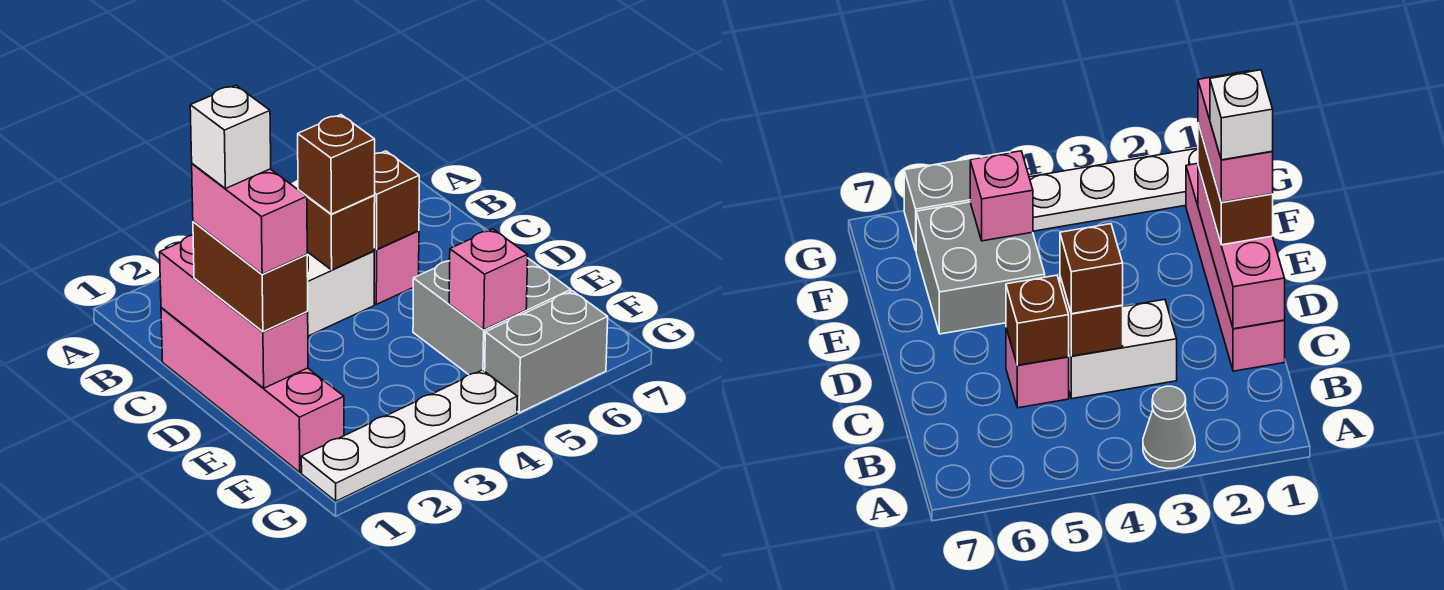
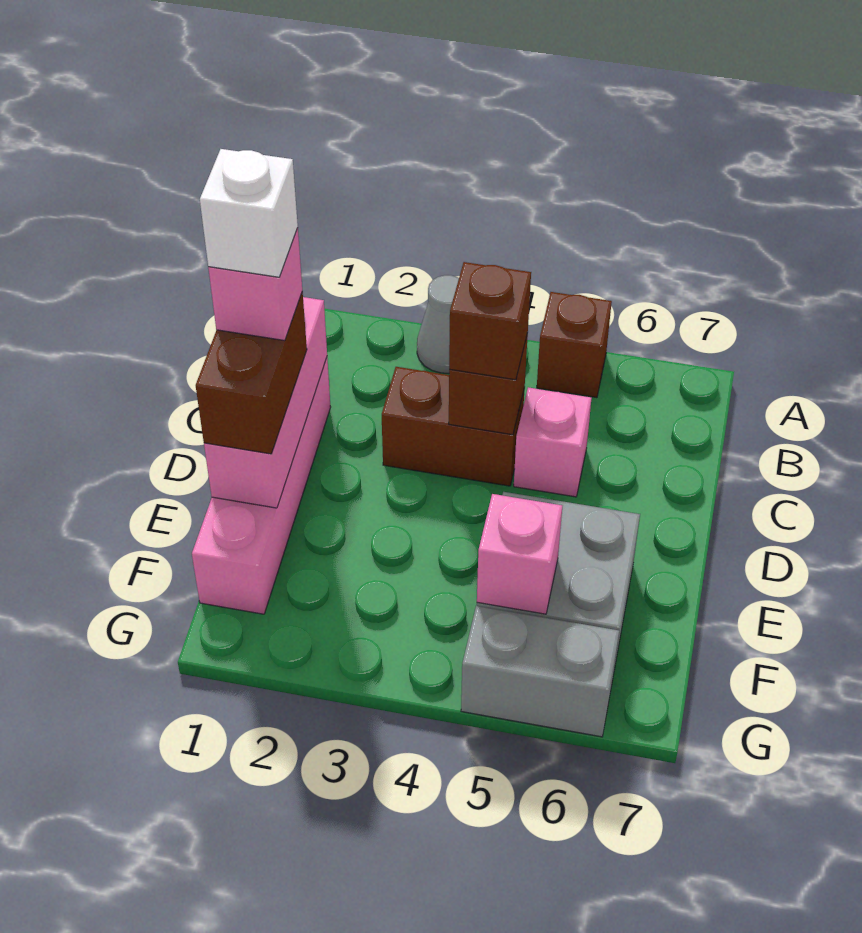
white 1x2 brick [307,251,374,336] -> brown 1x2 brick [382,367,525,486]
brown 1x1 brick [374,151,419,249] -> brown 1x1 brick moved to [537,292,612,398]
pink 1x2 brick [192,164,307,274] -> pink 1x1 brick [208,228,302,341]
white 1x4 plate [301,370,517,501] -> none

